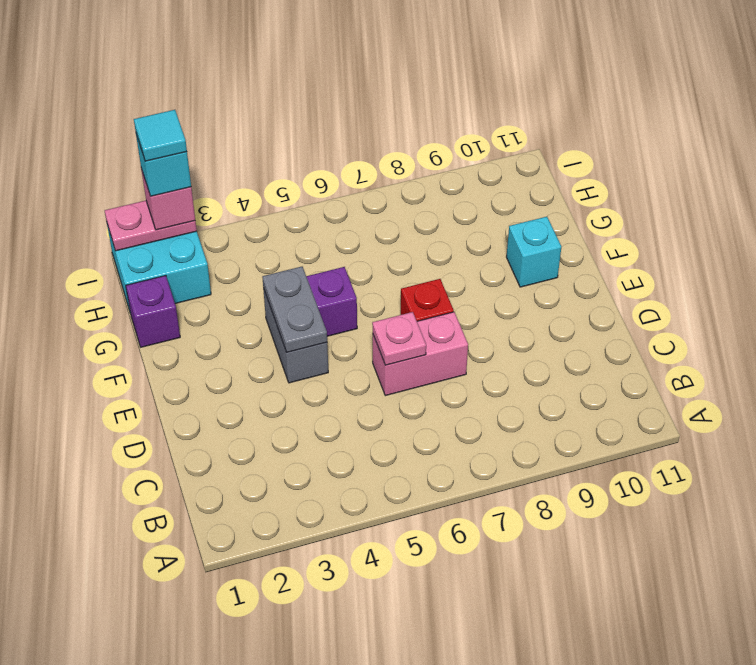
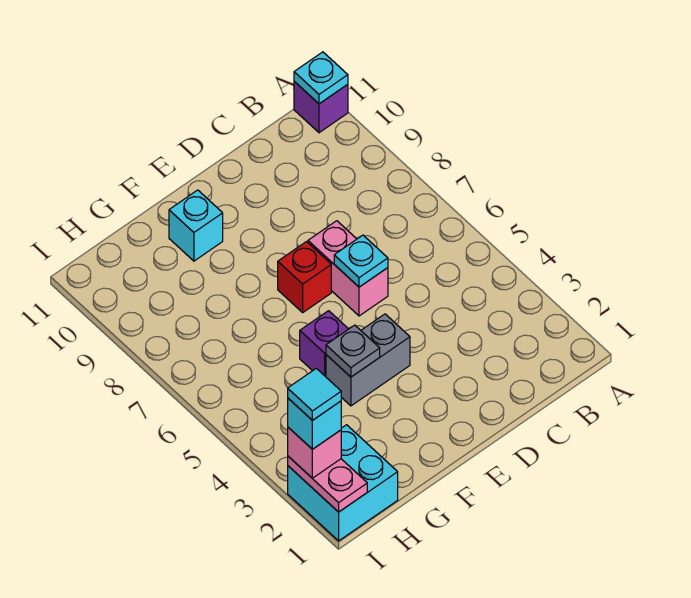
none -> cyan 1x1 plate [294,52,348,104]
pink 1x1 plate [372,312,426,365] -> cyan 1x1 plate [334,235,388,287]
grey 1x2 plate [262,267,327,352] -> grey 1x1 plate [326,325,380,377]
purple 1x1 brick [126,276,180,347] -> purple 1x1 brick moved to [294,82,348,133]

